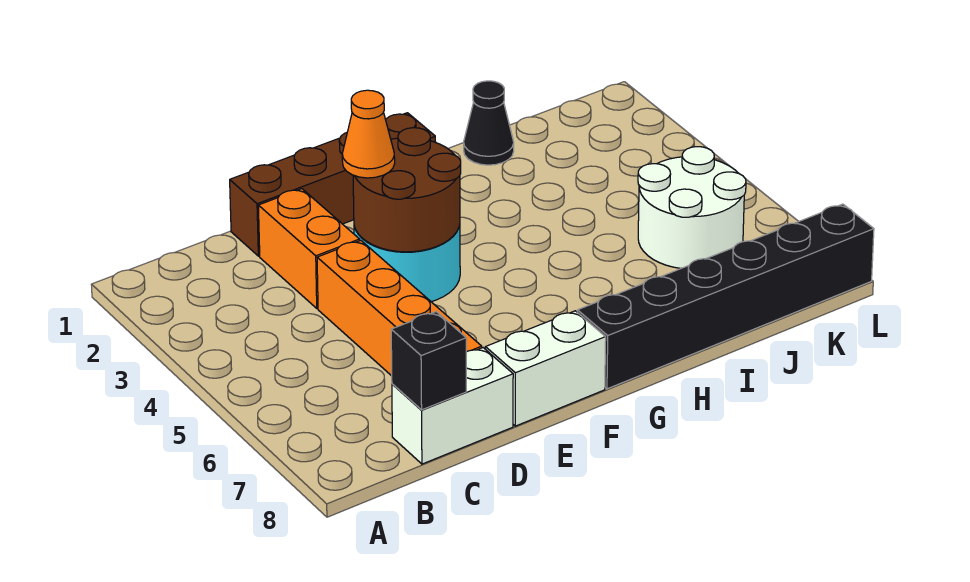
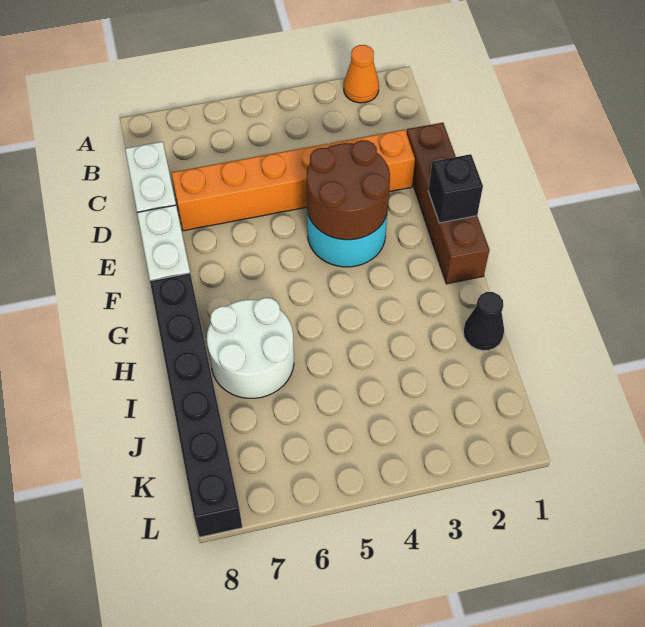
black 1x1 brick [391,312,466,410] -> black 1x1 brick moved to [428,154,483,223]
orange 1x1 cone [342,90,395,178] -> orange 1x1 cone moved to [344,45,379,103]
white 2x2 round brick [638,147,746,268] -> white 2x2 round brick moved to [207,298,294,398]

